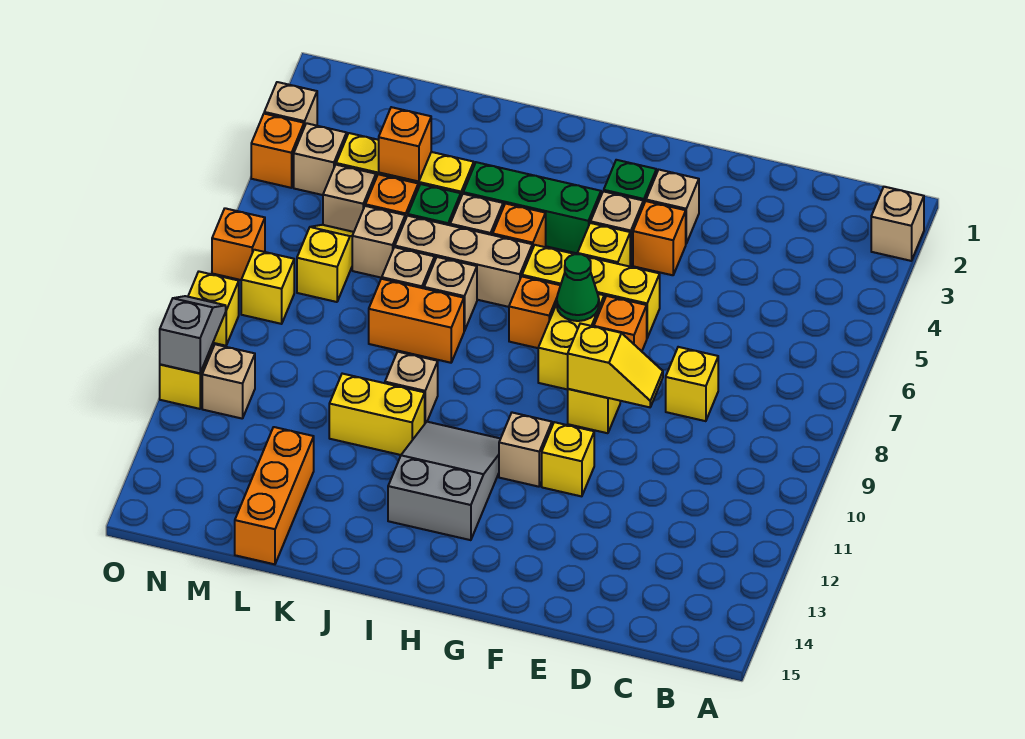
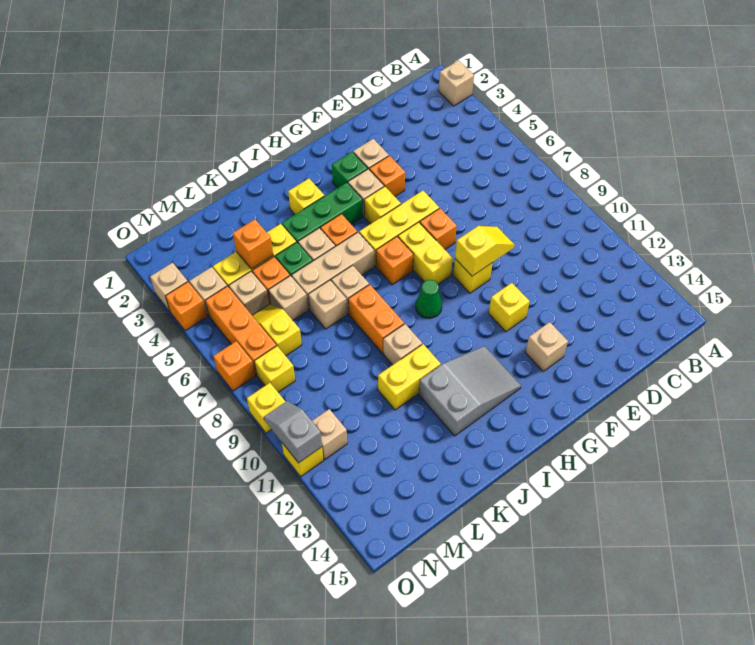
yellow 1x1 brick [666,347,718,421] -> yellow 1x1 brick moved to [288,179,324,214]
green 1x1 cone [557,254,599,321] -> green 1x1 cone moved to [416,280,442,318]
tan 1x1 brick [499,413,552,487] -> tan 1x1 brick moved to [525,322,568,371]
grey 2x3 slope [388,422,501,540] -> grey 2x3 slope turned to [419,346,521,436]
orange 1x2 brick [369,279,464,363] -> orange 1x2 brick turned to [348,285,404,353]
orange 1x3 brick [235,427,314,564] -> orange 1x3 brick moved to [205,286,276,375]

